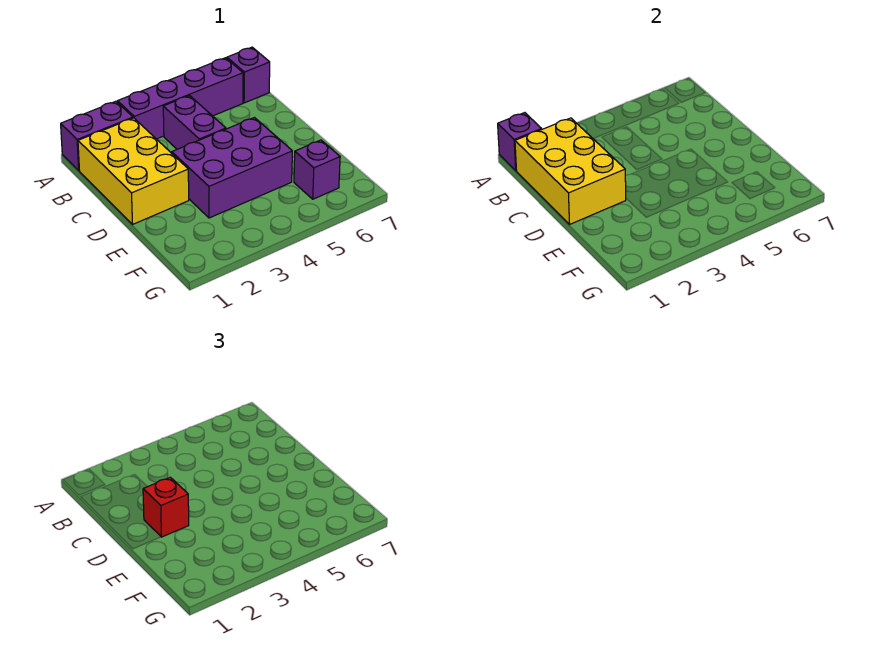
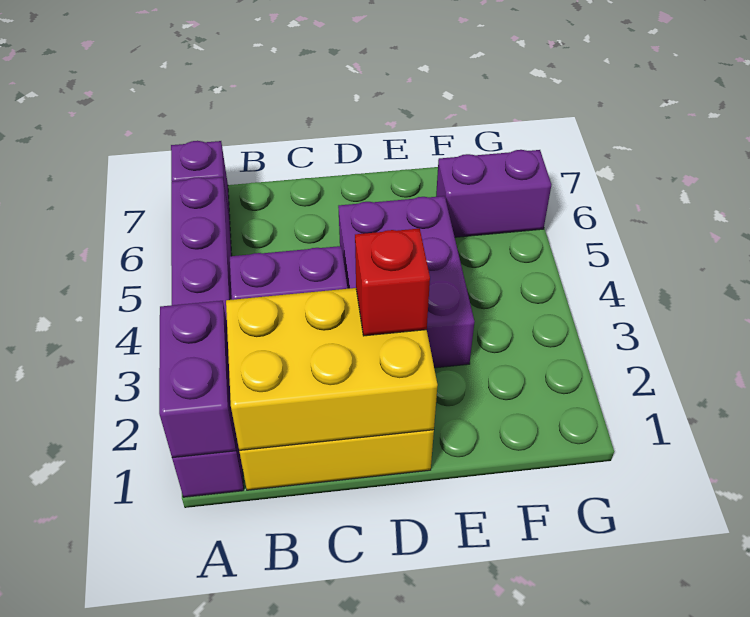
purple 1x1 brick [498,113,542,171] -> purple 1x2 brick [159,301,236,458]
purple 1x1 brick [294,140,340,199] -> purple 1x2 brick [436,150,551,237]

